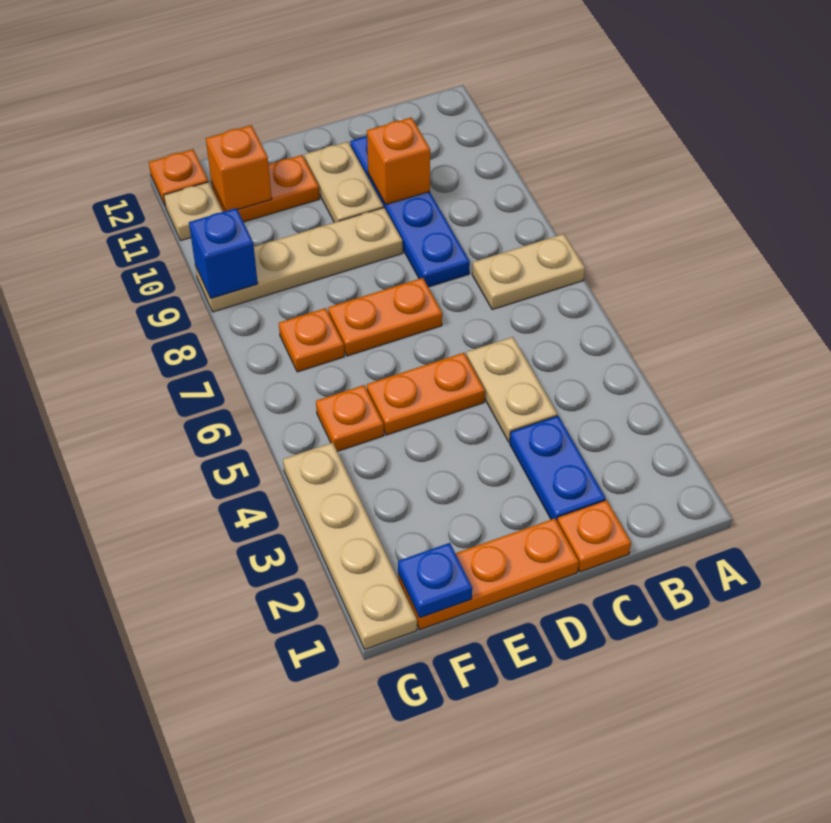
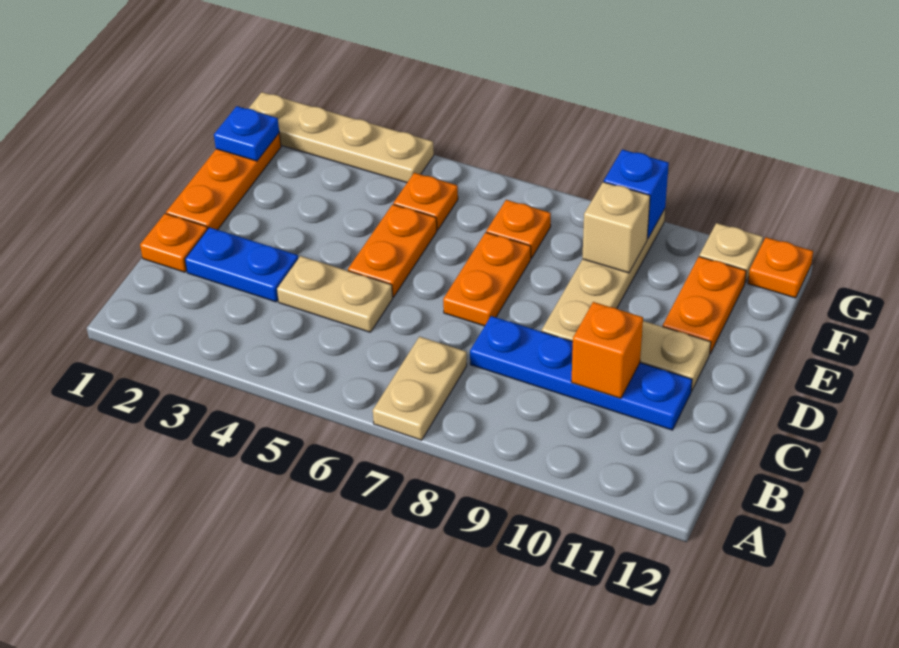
none -> tan 1x1 brick [582,182,650,273]
orange 1x1 brick [206,125,272,211] -> none

